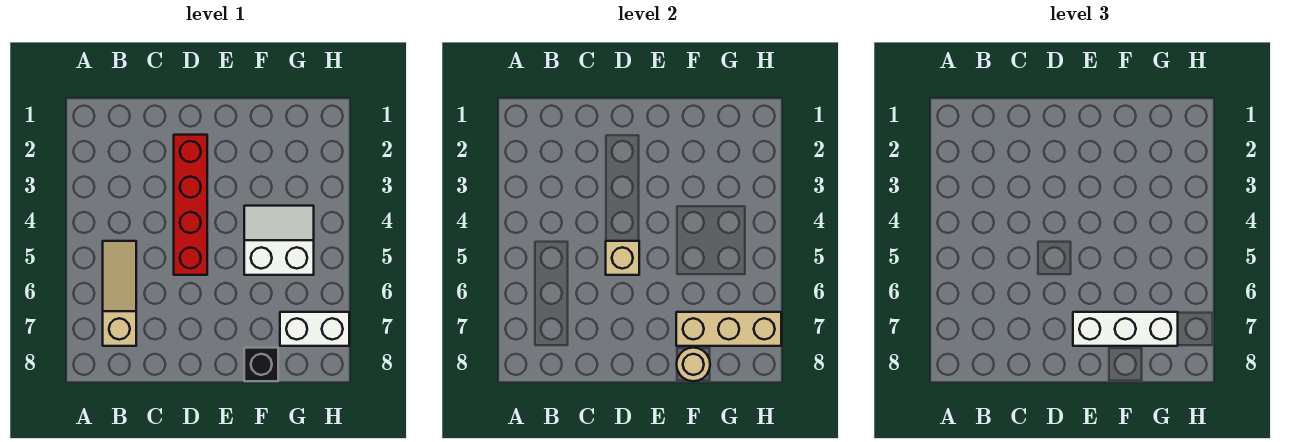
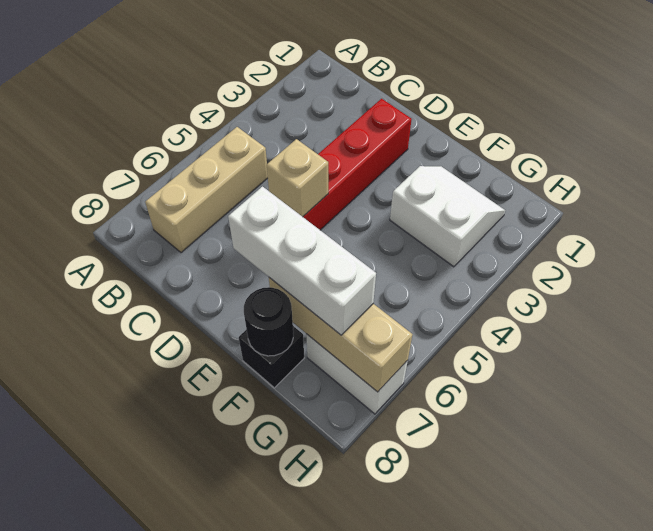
tan 1x3 slope [103,241,136,346] -> tan 1x3 brick [145,127,268,253]
white 2x2 slope [244,206,314,275] -> white 2x2 slope moved to [390,166,505,267]
tan 1x1 round brick [677,348,710,381] -> black 1x1 round brick [244,287,293,356]

